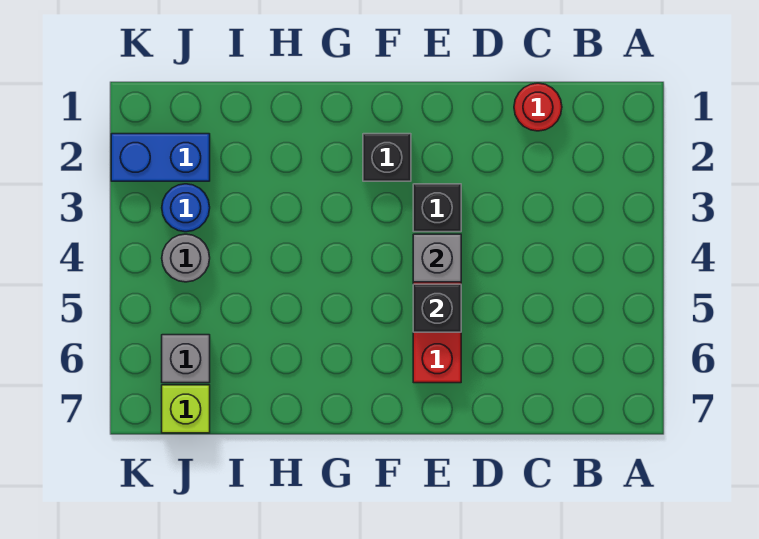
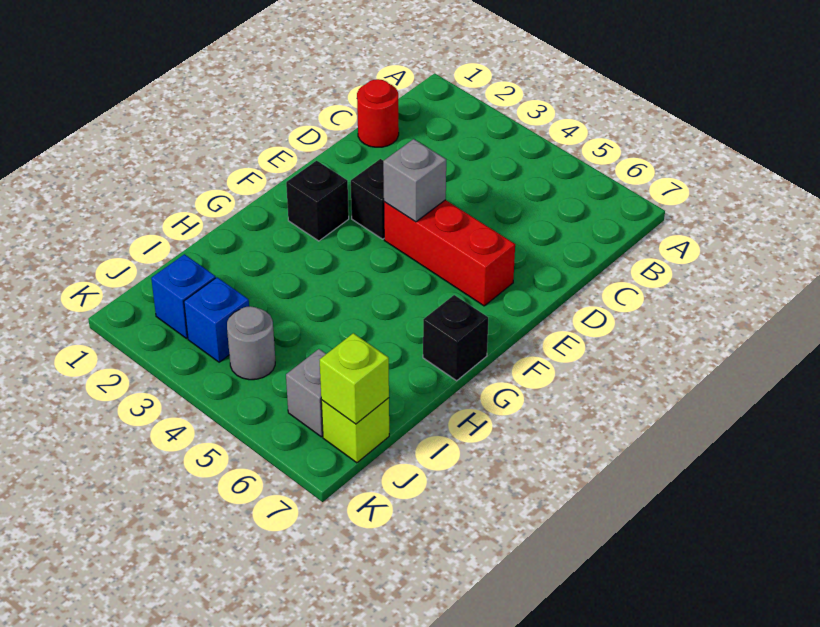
black 1x1 brick [413,284,461,332] -> black 1x1 brick moved to [423,295,488,381]
blue 1x2 brick [111,134,210,181] -> blue 1x1 brick [151,254,216,338]
blue 1x1 round brick [162,184,210,232] -> blue 1x1 brick [184,277,249,362]
none -> lime 1x1 brick [320,333,389,424]

